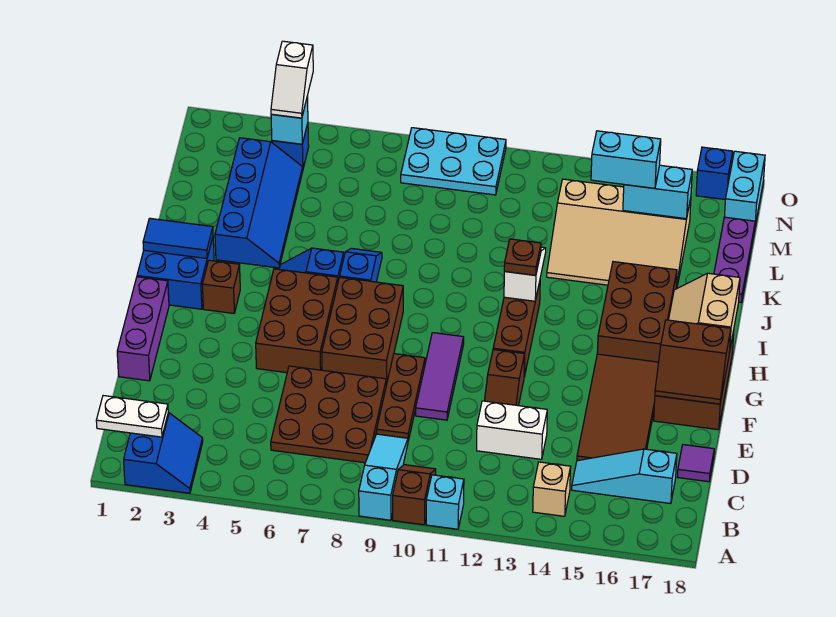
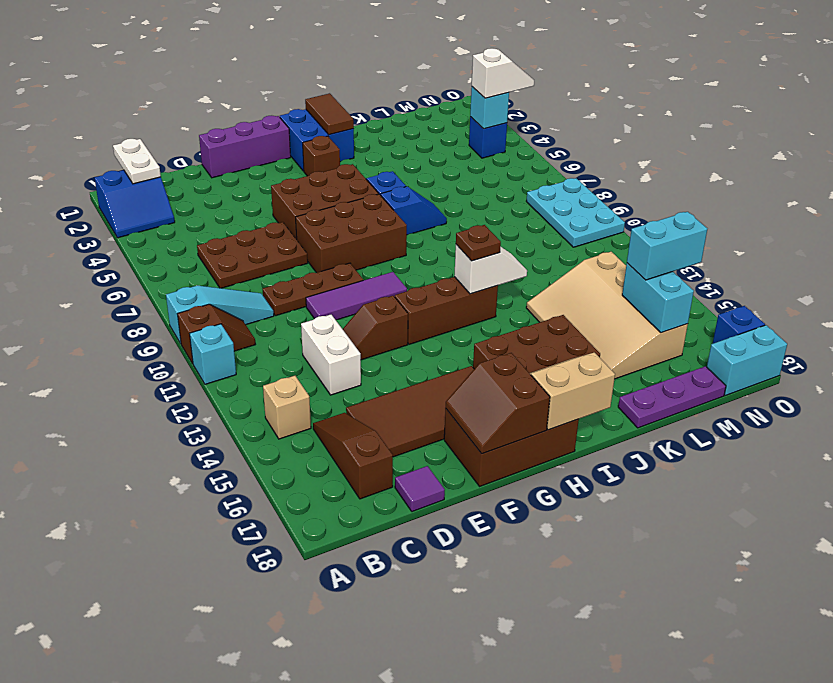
brown 3x3 plate [271,366,386,463] -> brown 2x3 plate [197,222,308,288]
cyan 1x3 slope [572,449,677,504] -> brown 1x3 slope [313,413,393,499]
blue 1x2 tile [143,218,213,259] -> brown 1x2 tile [305,93,354,135]
blue 2x4 slope [215,138,303,268] -> none
cyan 1x2 brick [591,131,661,188] -> cyan 1x2 brick turned to [627,212,707,280]
white 1x2 slope [271,41,313,118] -> white 1x2 slope turned to [472,48,534,98]

